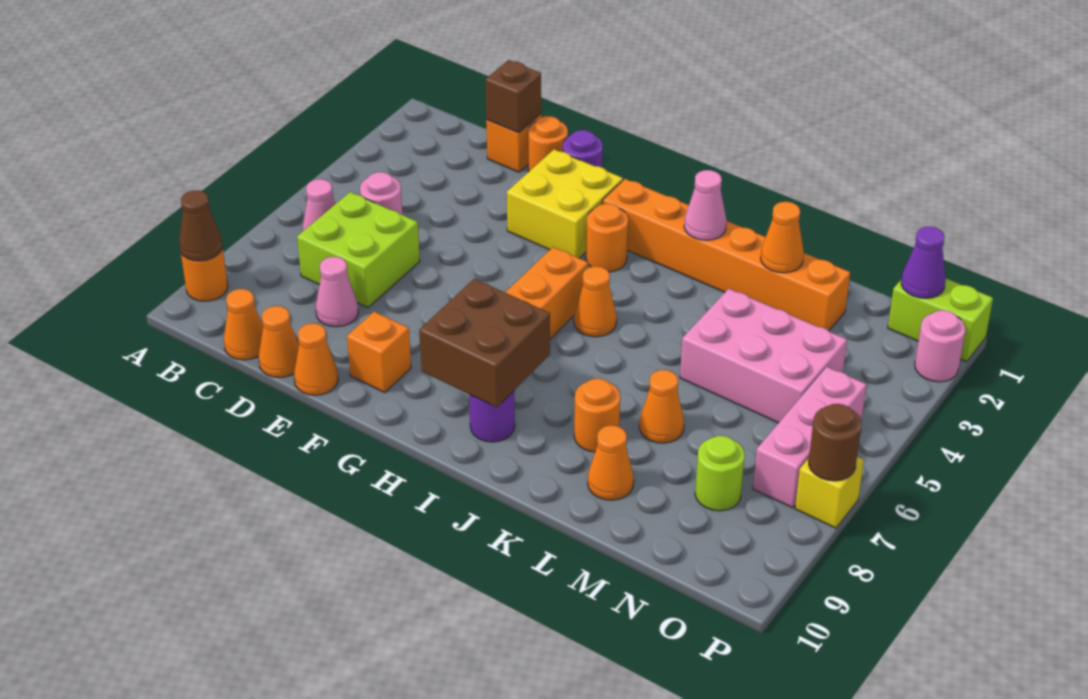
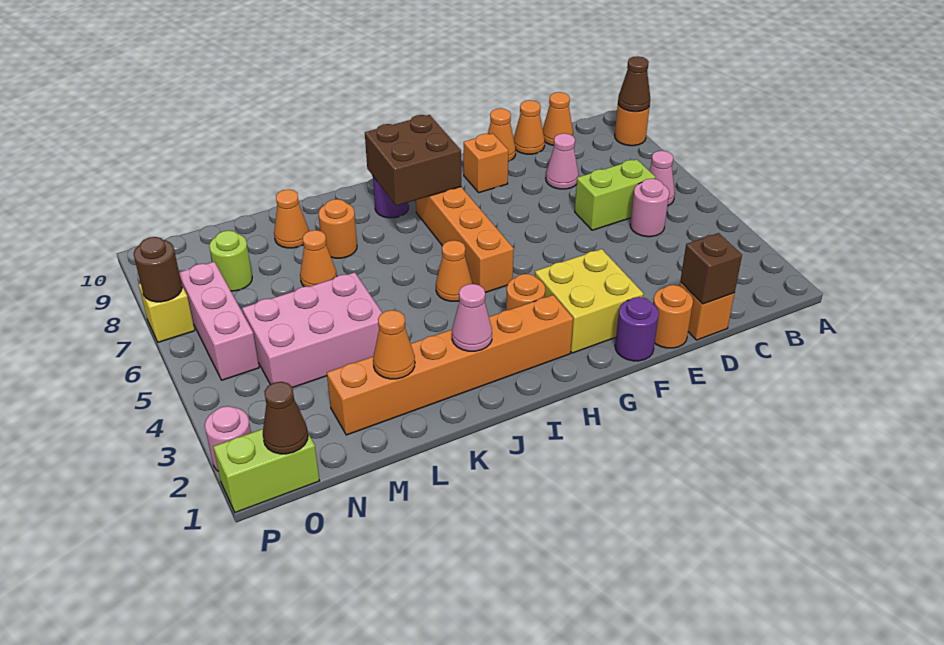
lime 2x2 brick [297,192,420,307] -> lime 1x2 brick [575,159,655,230]
purple 1x1 cone [901,227,946,298] -> brown 1x1 cone [263,382,308,454]

